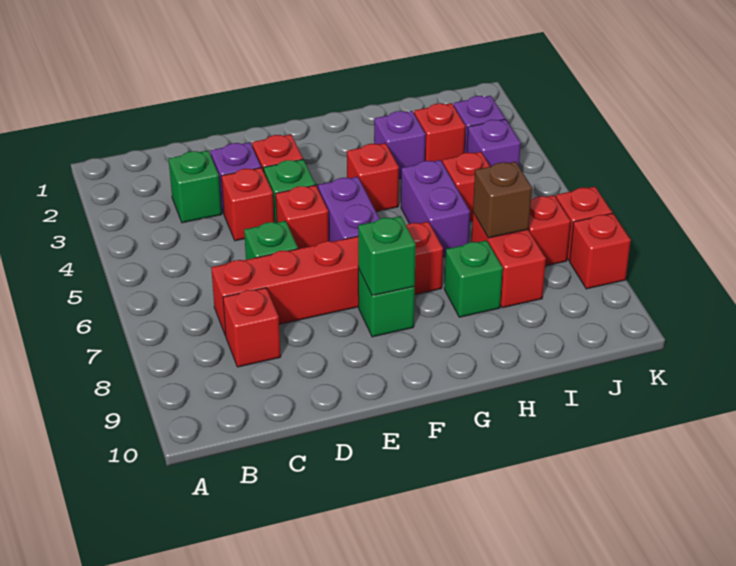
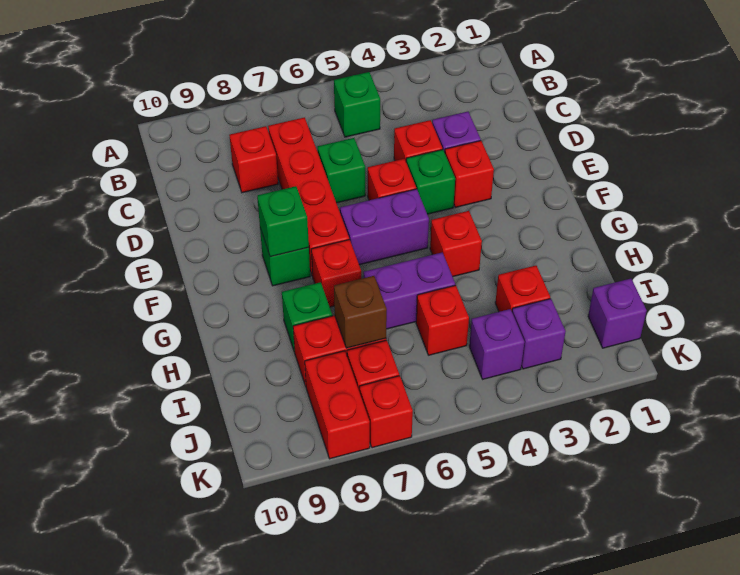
green 1x1 brick [169,151,222,223] -> green 1x1 brick moved to [334,72,380,137]
purple 1x1 brick [374,111,426,179] -> purple 1x1 brick moved to [588,279,647,348]
red 1x1 brick [570,213,631,289] -> red 1x2 brick [305,351,370,459]

